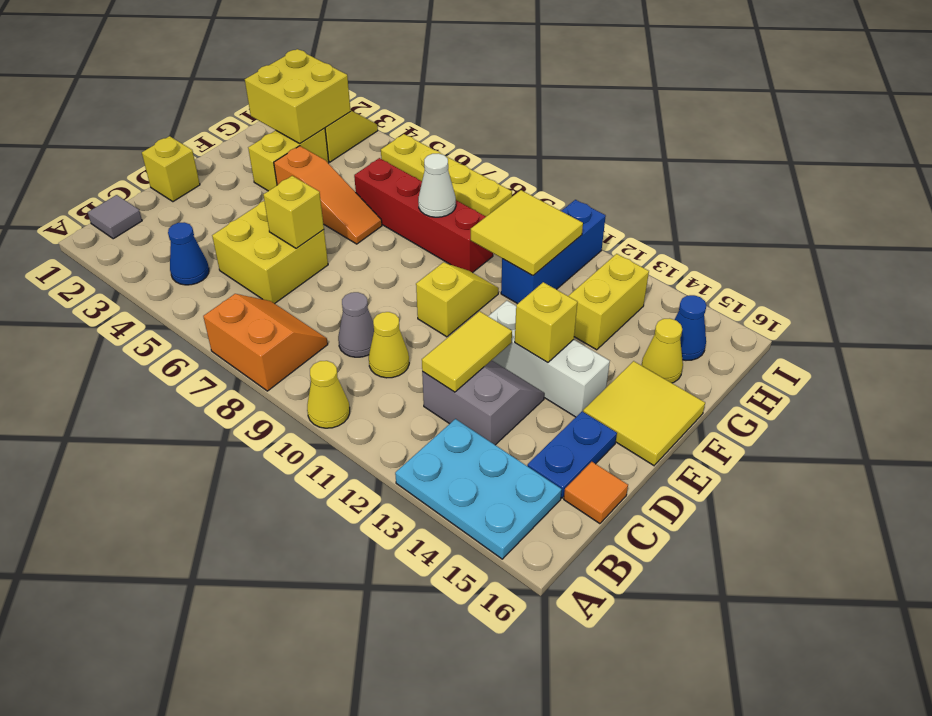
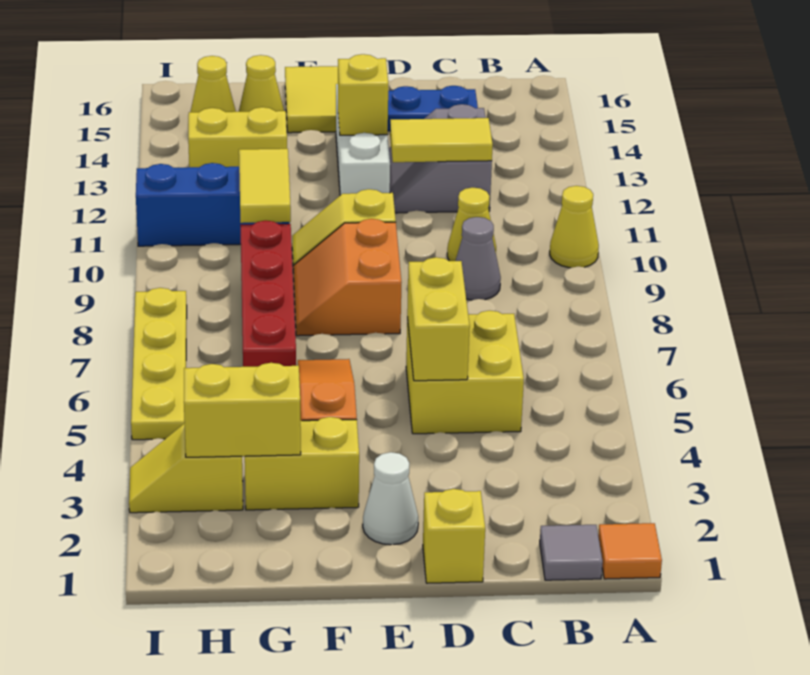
orange 2x2 slope [203,294,328,391] -> orange 2x2 slope moved to [293,219,402,336]
cyan 2x3 plate [395,419,562,559] -> none
blue 1x1 cone [168,222,209,285] -> none
orange 1x1 tile [564,462,628,524] -> orange 1x1 tile moved to [598,523,662,579]
yellow 1x1 brick [263,176,324,249] -> yellow 1x2 brick [407,257,470,381]
yellow 2x2 brick [245,49,351,143] -> yellow 1x2 brick [184,363,301,457]
white 1x1 cone [418,153,456,217] -> white 1x1 cone moved to [363,452,418,545]
yellow 2x2 tile [471,190,583,275] -> yellow 1x2 tile [239,149,291,223]
blue 1x1 cone [675,295,706,360] -> yellow 1x1 cone [191,56,236,112]

